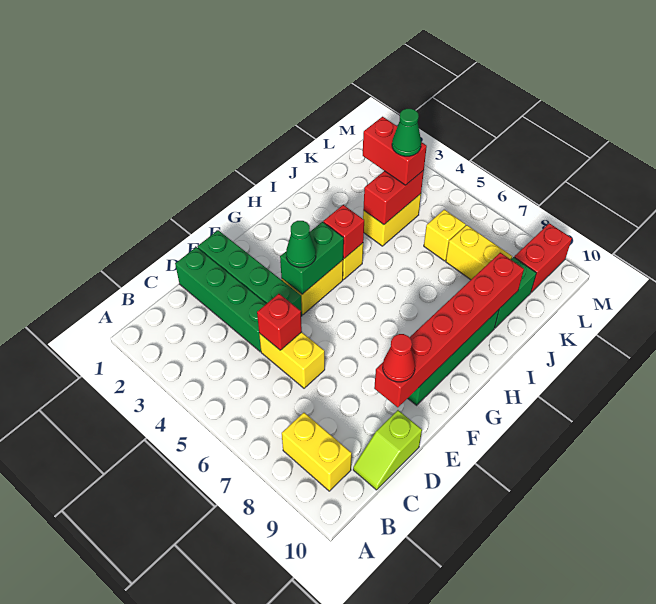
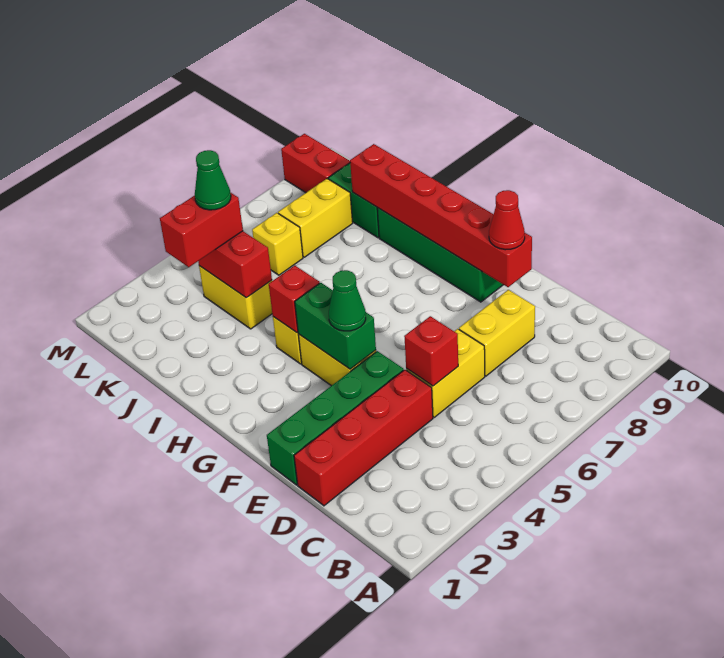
yellow 1x2 brick [282,413,352,491] -> yellow 1x2 brick moved to [459,290,535,376]
lime 1x2 slope [353,410,422,490] -> none
green 1x4 brick [175,247,266,352] -> red 1x4 brick [294,370,433,506]

